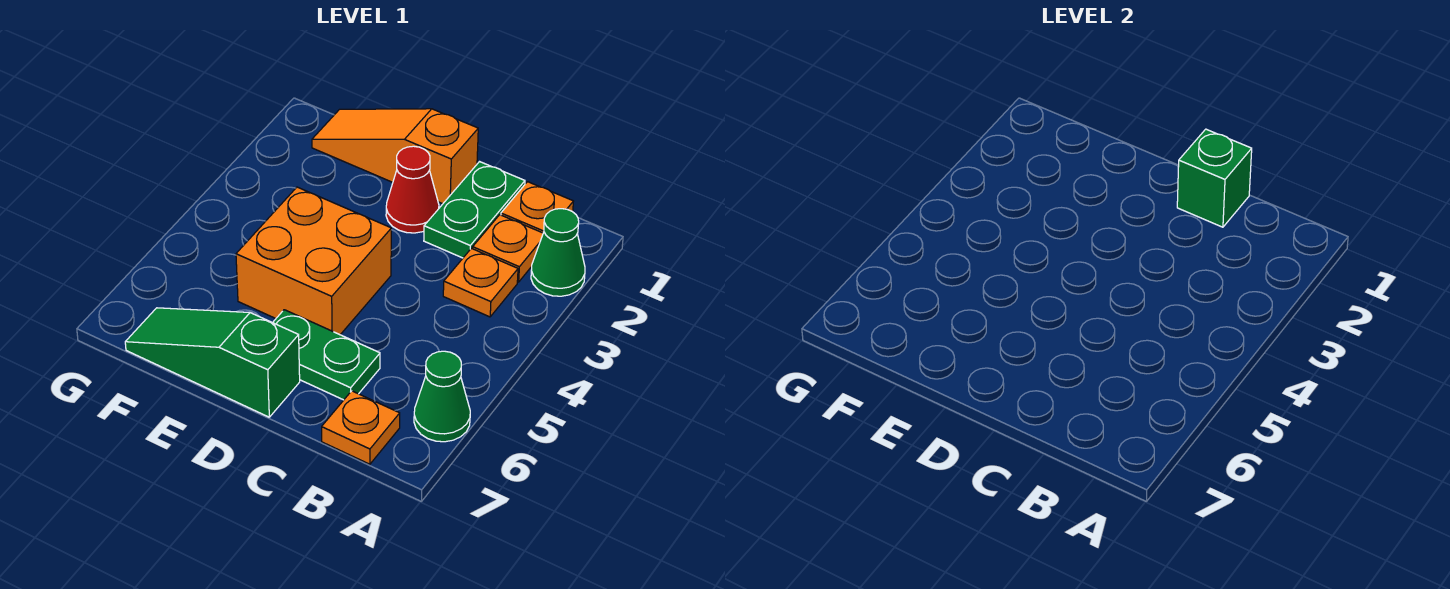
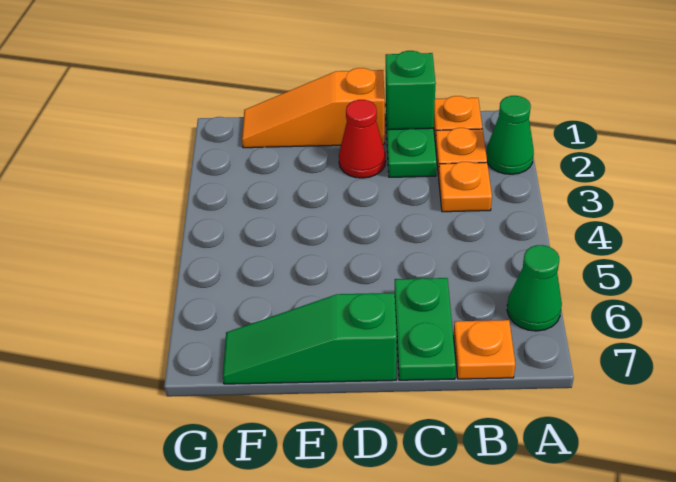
green 1x2 plate [273,310,380,400] -> green 1x2 plate turned to [395,278,456,380]
orange 2x2 brick [236,187,391,335] -> none

